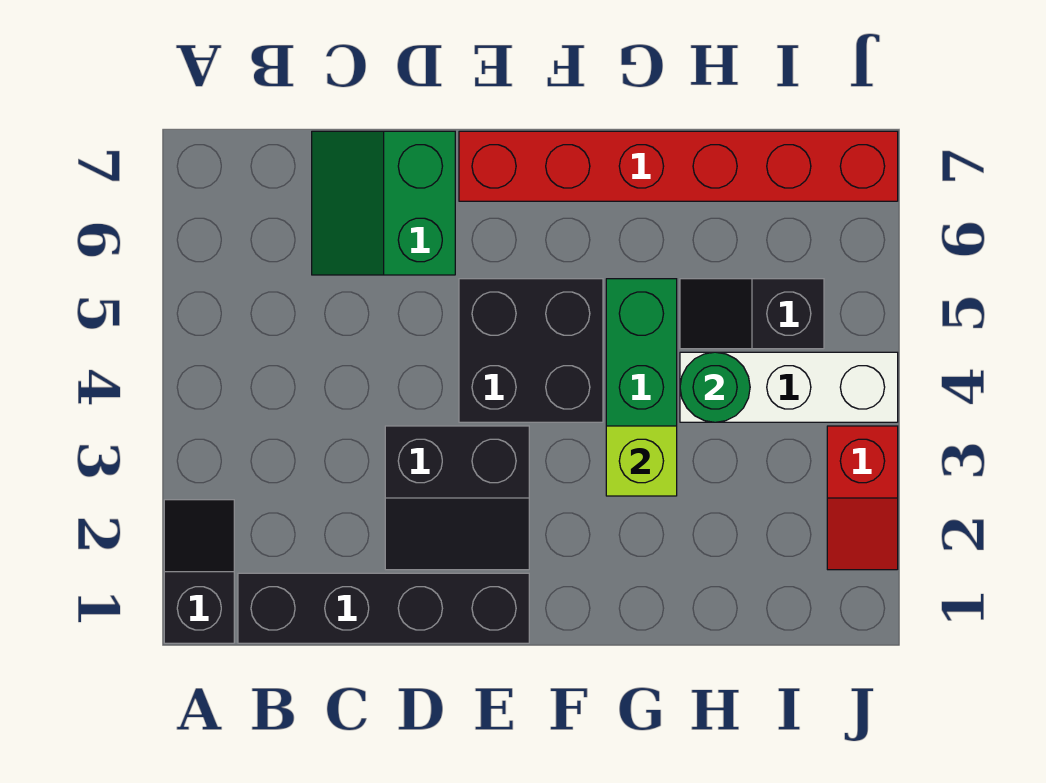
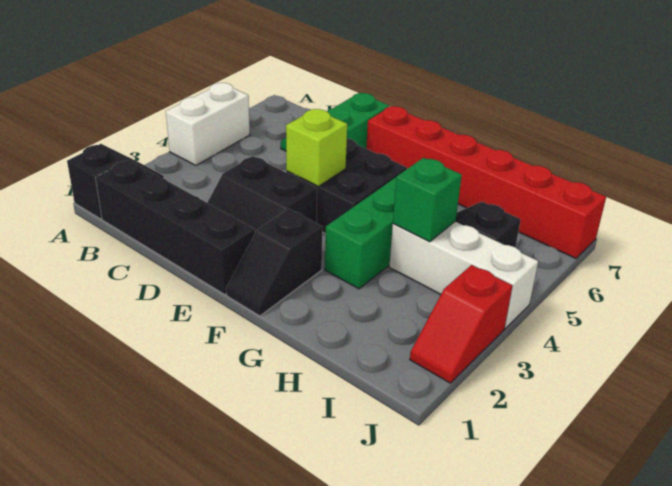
none -> white 1x2 brick [166,83,250,165]
none -> black 1x2 slope [226,209,323,316]
lime 1x1 brick [606,426,677,496] -> lime 1x1 brick moved to [286,109,347,186]
green 1x1 round brick [680,352,750,422] -> green 1x1 brick [393,158,462,242]

